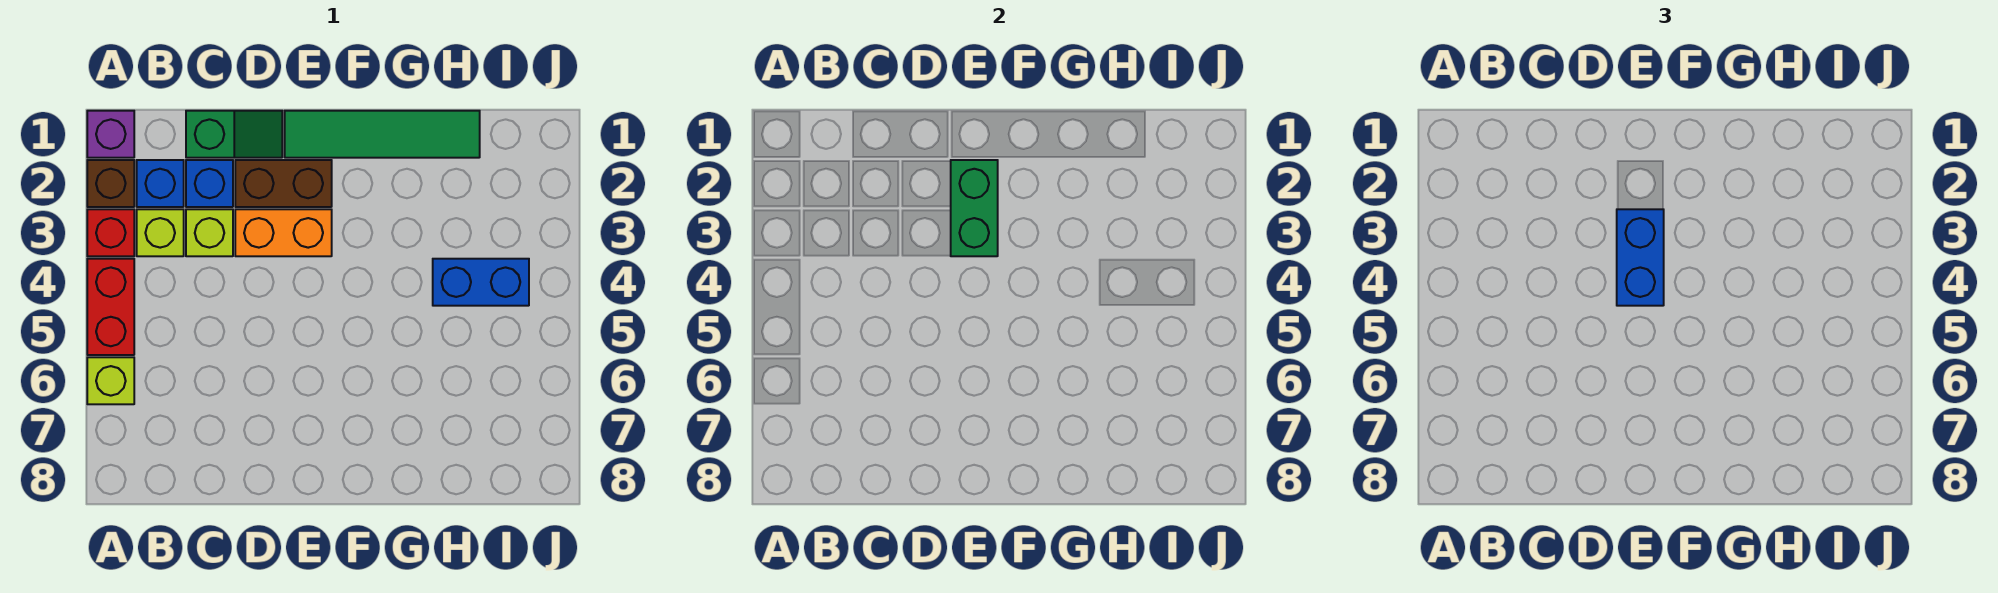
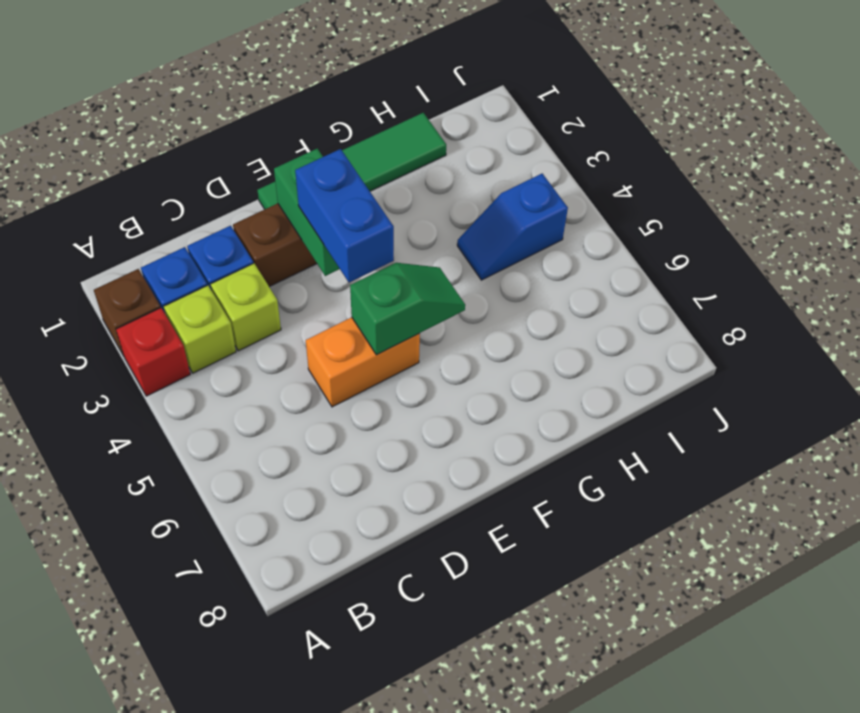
purple 1x1 brick [87,111,134,158] -> none
red 1x2 brick [87,259,134,355] -> none
lime 1x1 brick [87,357,134,404] -> none
green 1x2 slope [186,111,282,158] -> green 1x2 slope moved to [350,263,465,355]
orange 1x2 brick [235,209,332,256] -> orange 1x2 brick moved to [306,317,420,407]
blue 1x2 brick [433,259,529,306] -> blue 1x2 slope [457,174,568,280]

